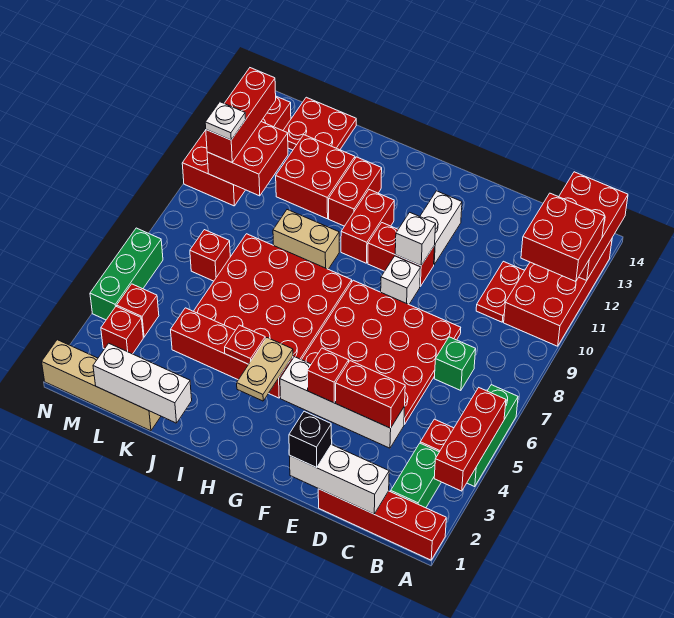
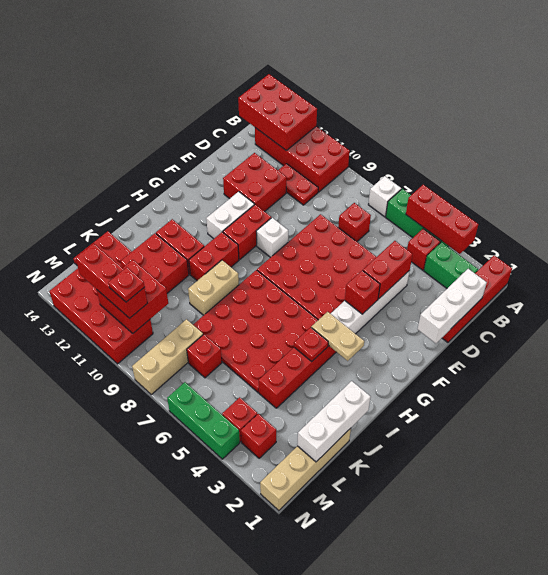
red 2x2 brick [521,193,605,282] -> red 2x2 brick moved to [223,153,287,212]
green 1x1 brick [434,337,476,391] -> red 1x1 brick [338,203,371,242]
black 1x1 brick [289,411,332,468] -> none
white 1x1 brick [395,212,436,266] -> white 1x1 brick moved to [368,176,401,217]
white 1x2 brick [420,191,462,264] -> white 1x2 brick turned to [206,192,254,239]
red 1x2 brick [341,190,394,263] -> red 1x2 brick turned to [189,232,239,281]
none -> tan 1x3 brick [132,319,203,394]
white 1x1 plate [205,102,246,140] -> red 1x1 plate [108,267,145,302]

